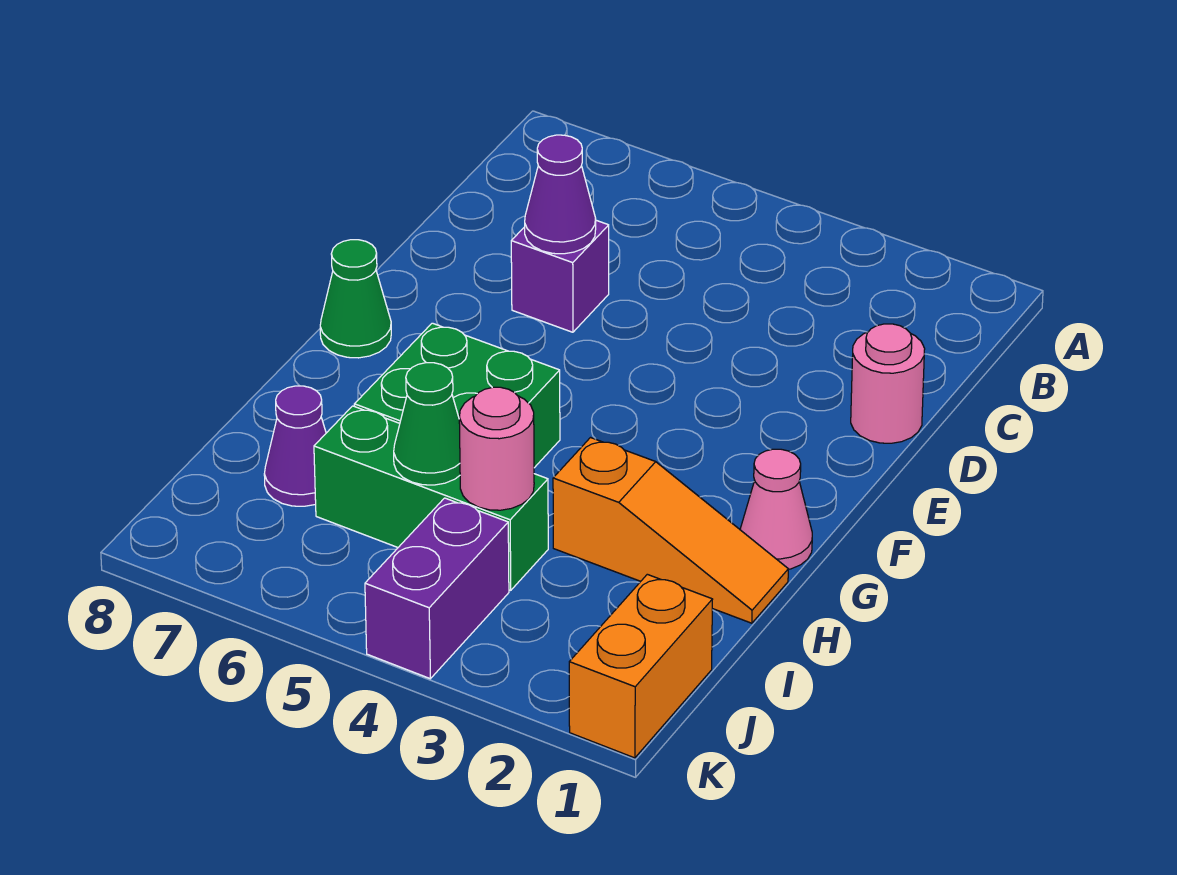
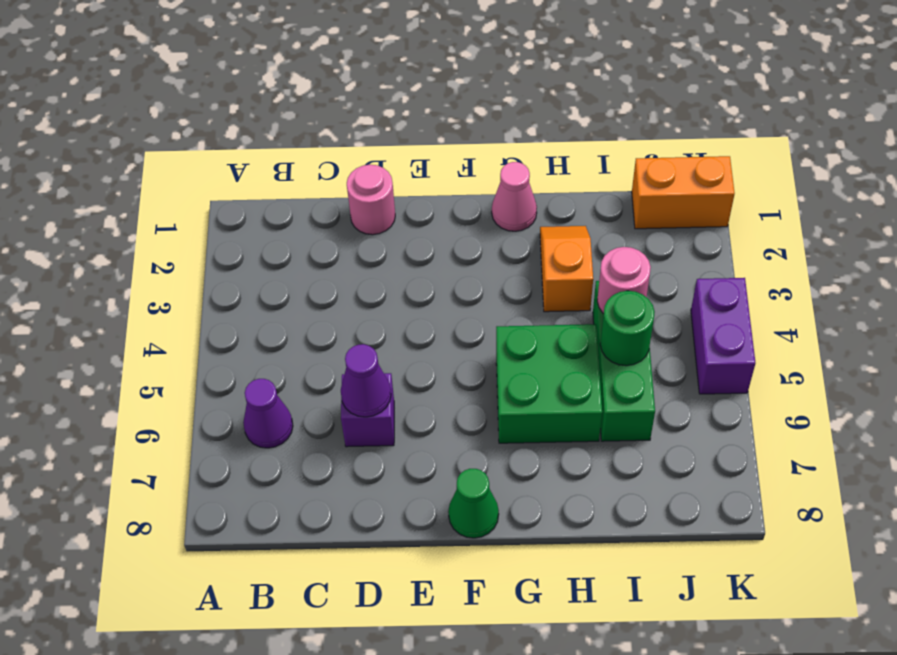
orange 1x3 slope [553,438,788,623] -> orange 1x2 slope [540,226,593,312]
green 1x1 cone [394,363,460,485] -> green 1x1 round brick [600,291,655,366]
purple 1x1 cone [264,386,326,506] -> purple 1x1 cone moved to [243,379,293,448]
purple 1x2 brick [365,498,509,679] -> purple 1x2 brick turned to [691,278,755,394]

